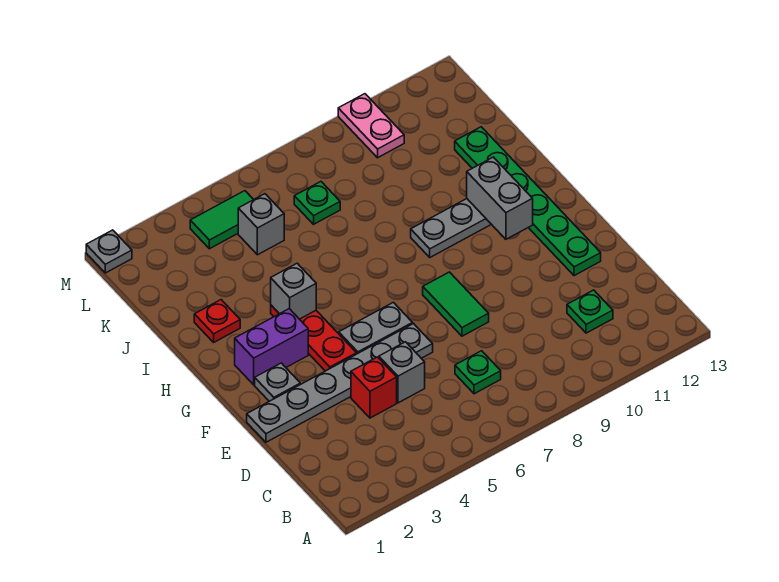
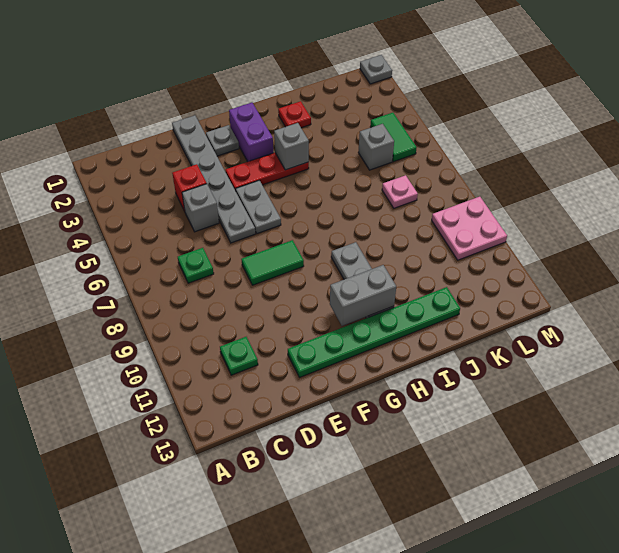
green 1x1 plate [294,182,340,224] -> pink 1x1 plate [382,175,418,208]
pink 1x2 plate [338,94,404,158] -> pink 2x2 plate [432,197,507,260]

